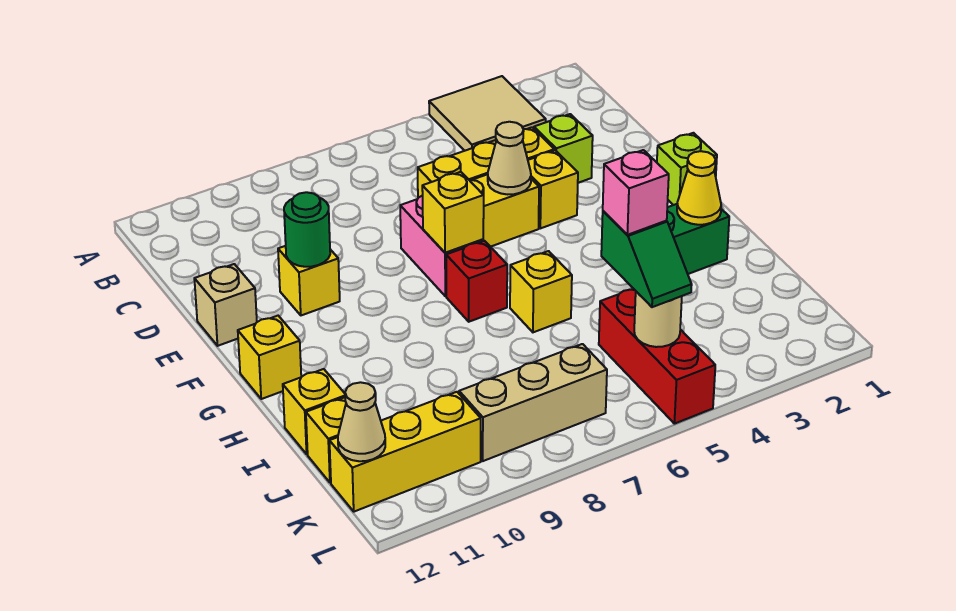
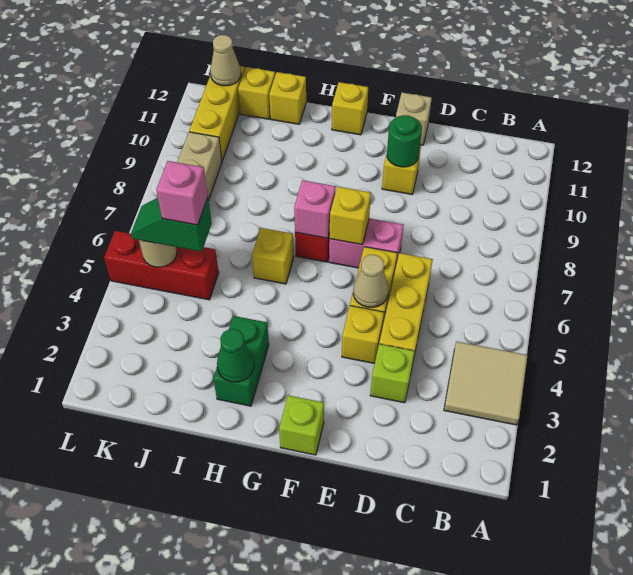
none -> pink 1x1 brick [294,180,336,238]
yellow 1x1 cone [677,151,721,225] -> green 1x1 cone [217,329,254,382]

